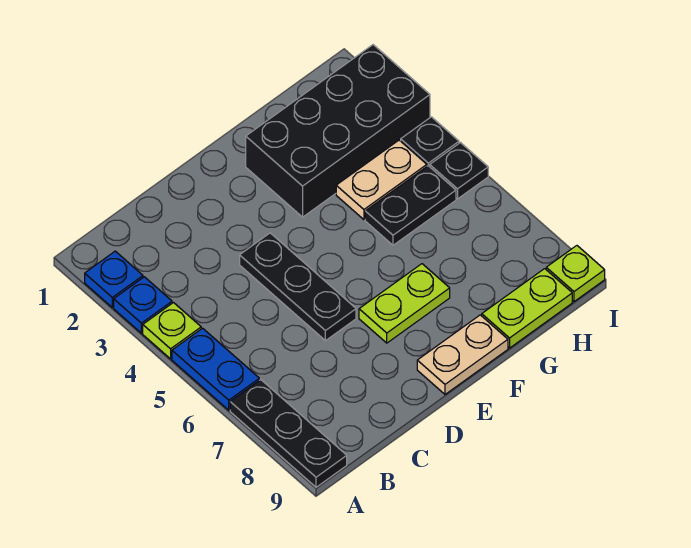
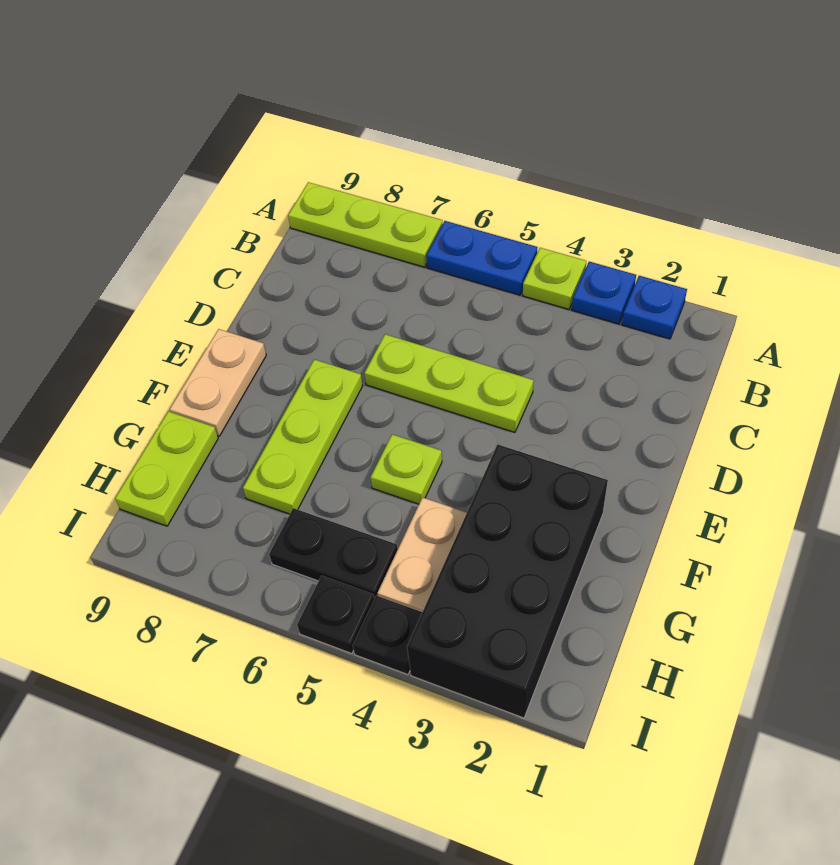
black 1x3 plate [230,380,347,487] -> lime 1x3 plate [288,182,443,267]
black 1x3 plate [240,233,356,341] -> lime 1x3 plate [364,334,534,432]
lime 1x2 plate [359,264,450,343] -> lime 1x3 plate [243,359,362,514]
black 1x2 plate [365,166,456,245] -> black 1x2 plate turned to [269,508,398,599]
lime 1x1 plate [546,246,605,302] -> lime 1x1 plate moved to [371,434,442,504]

